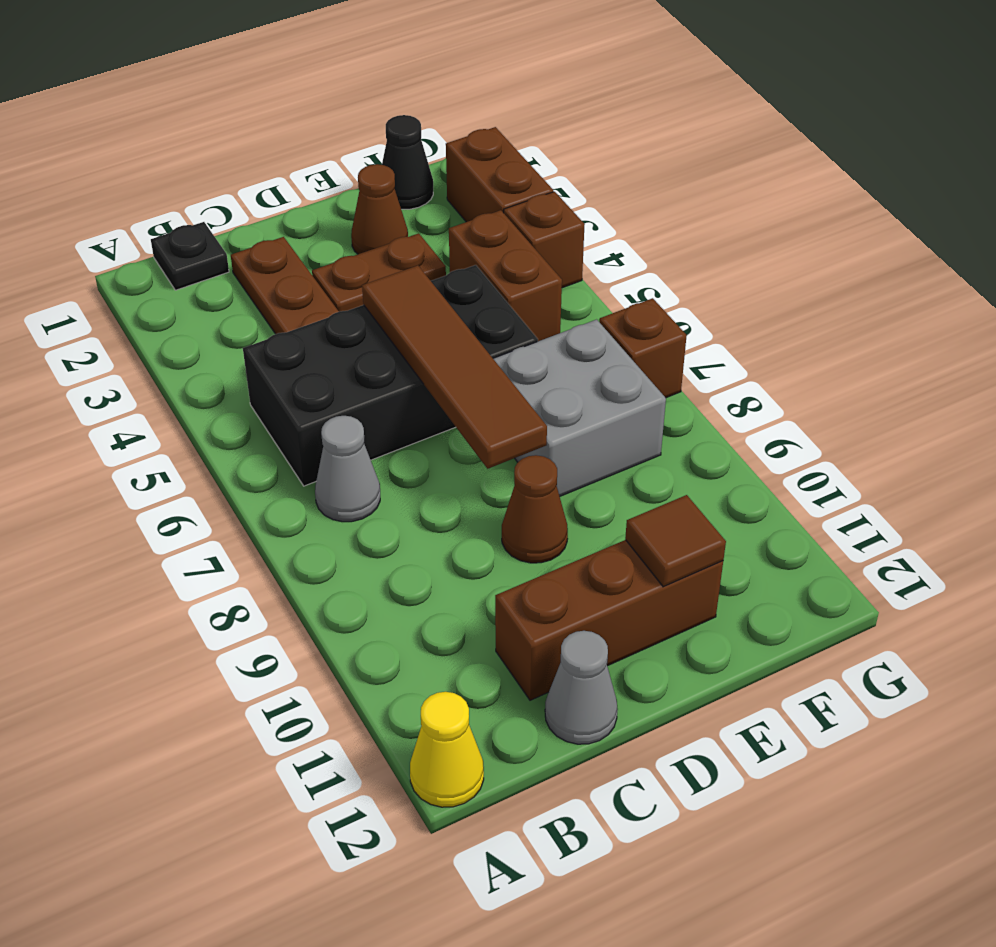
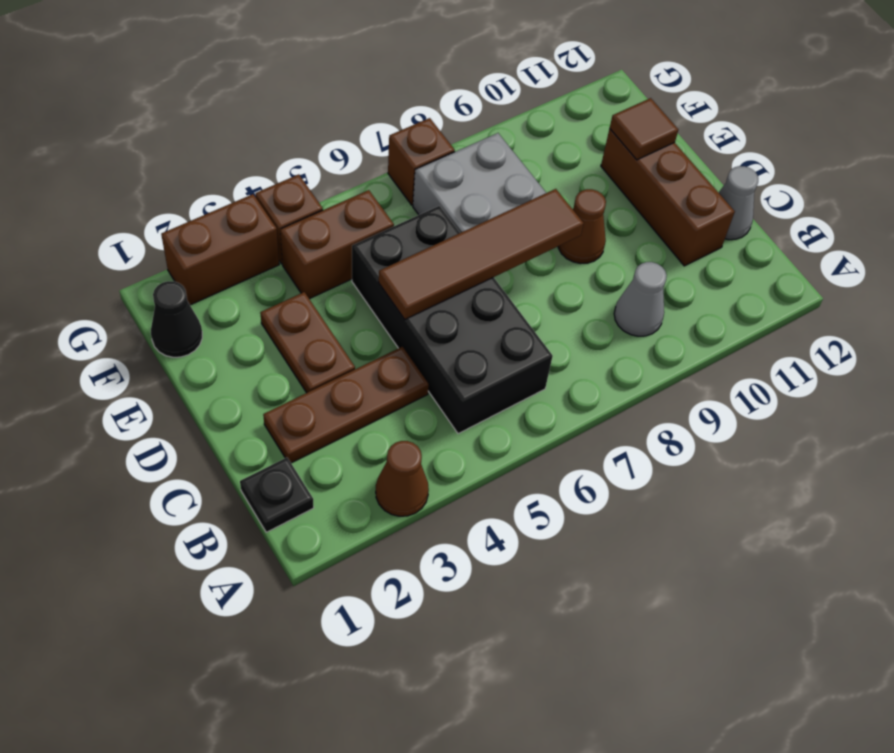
yellow 1x1 cone [410,692,484,807] -> none
grey 1x1 cone [315,416,380,522] -> grey 1x1 cone moved to [614,262,667,336]
brown 1x1 cone [351,164,408,254] -> brown 1x1 cone moved to [376,441,429,516]

